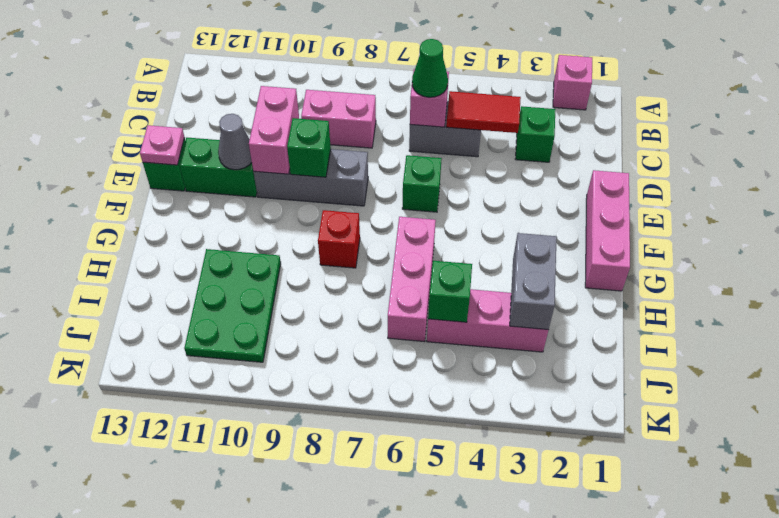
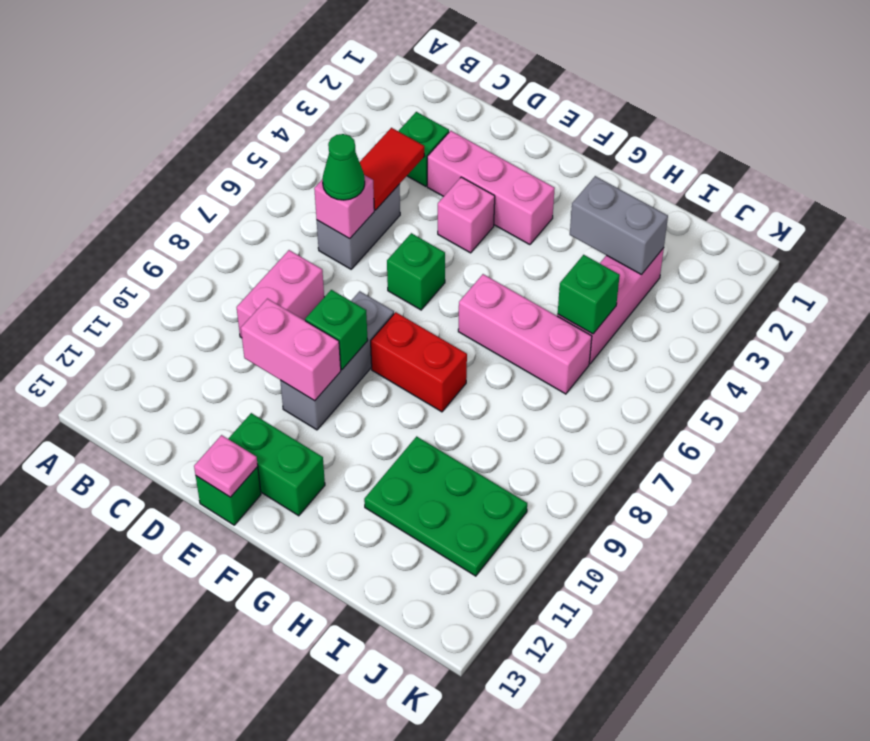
pink 1x1 brick [553,55,592,110] -> pink 1x1 brick moved to [438,177,495,253]
pink 1x3 brick [585,170,630,291] -> pink 1x3 brick moved to [427,131,555,245]
green 1x2 brick [179,138,257,197] -> green 1x2 brick turned to [228,413,325,516]
grey 1x1 cone [218,114,252,170] -> none
red 1x1 brick [318,210,360,268] -> red 1x2 brick [371,312,467,412]

